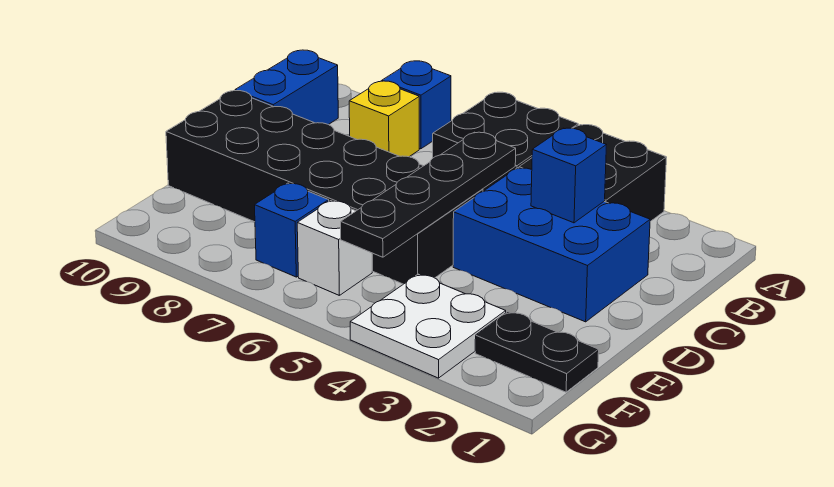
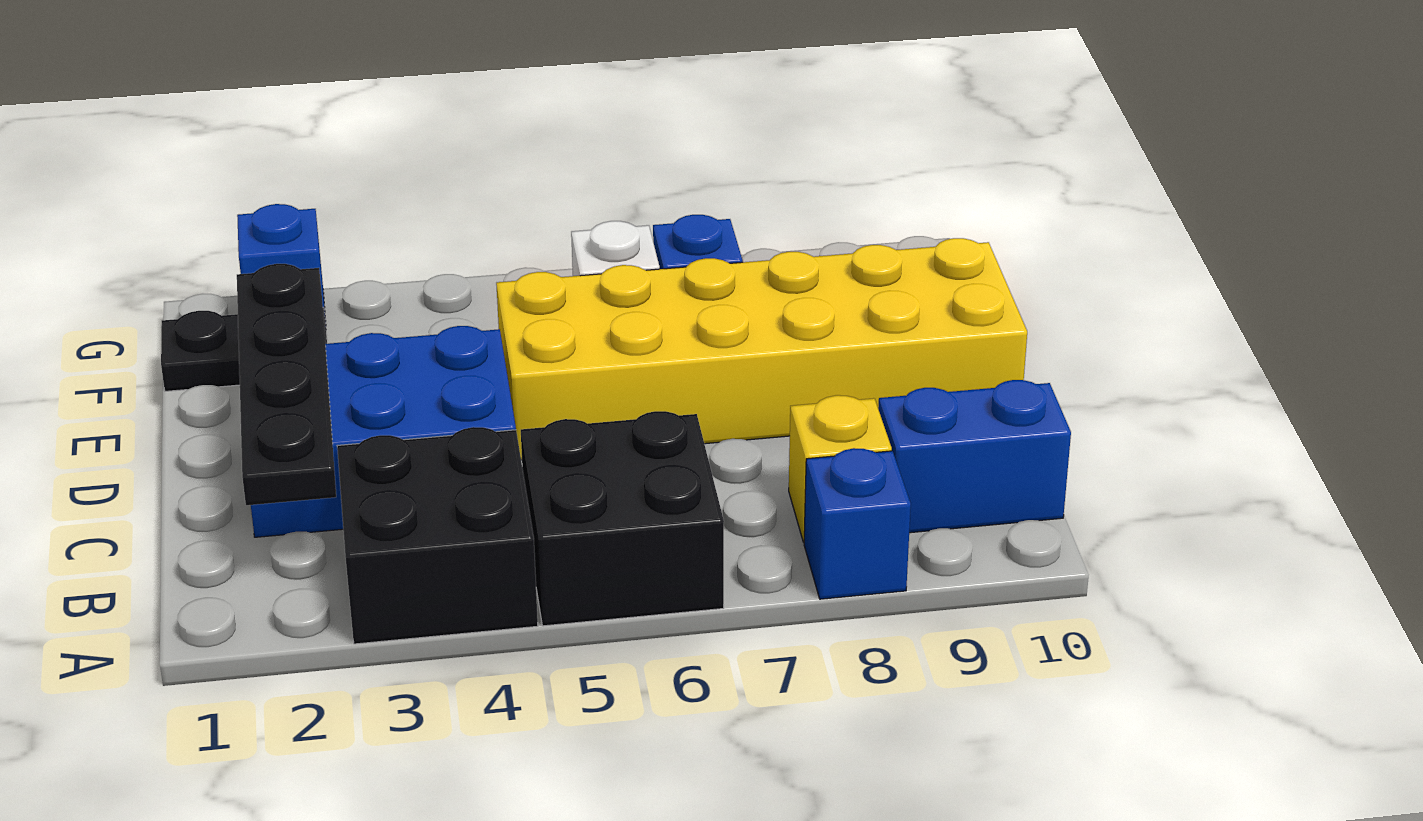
blue 1x2 brick [235,50,338,124] -> blue 1x2 brick turned to [878,380,1071,533]
blue 1x1 brick [531,128,606,223] -> blue 1x1 brick moved to [237,204,326,322]
black 1x4 plate [341,132,516,257] -> black 1x4 plate moved to [237,264,336,505]
black 2x6 brick [166,91,483,284] -> yellow 2x6 brick [496,238,1027,460]
white 2x2 plate [350,274,506,378] -> none

